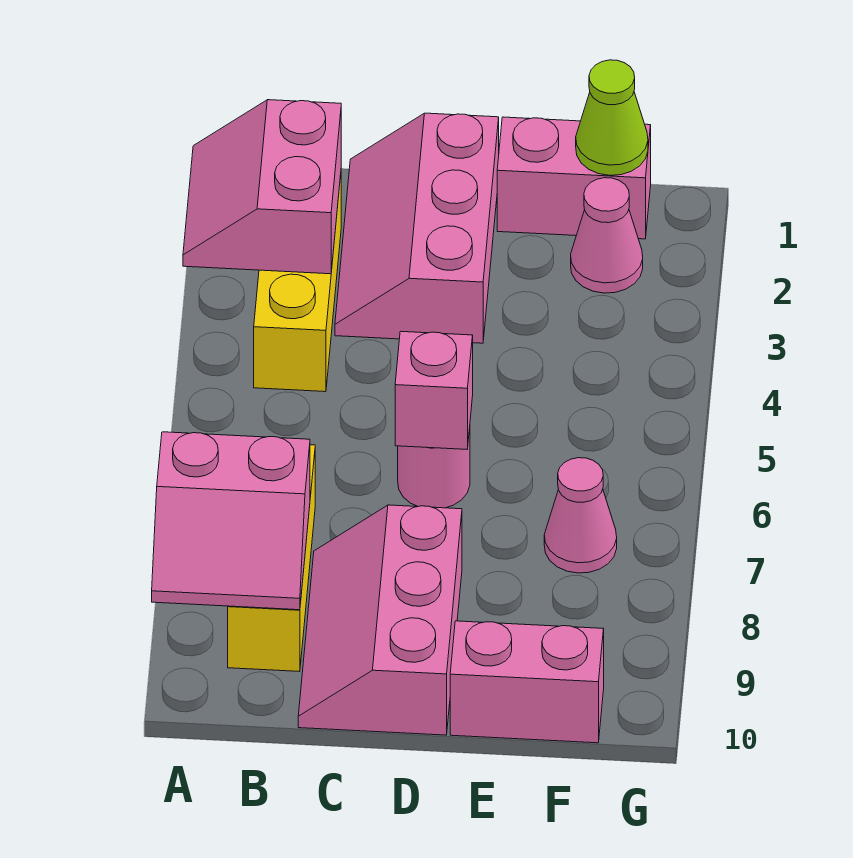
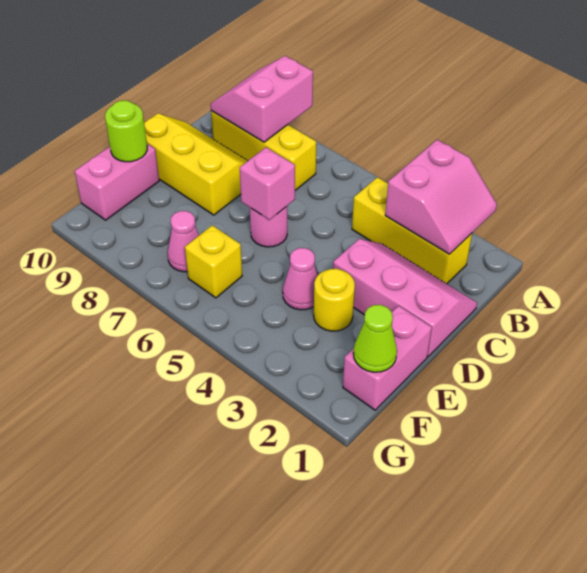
pink 2x2 slope [183,100,341,274] -> pink 2x2 slope turned to [385,140,497,254]
pink 2x3 slope [298,505,462,735] -> yellow 2x3 slope [144,114,248,215]
none -> yellow 1x1 round brick [314,269,355,331]
none -> lime 1x1 round brick [105,100,147,162]
pink 1x1 cone [571,178,643,293] -> pink 1x1 cone moved to [283,248,318,310]
none -> yellow 1x1 brick [185,225,242,298]

